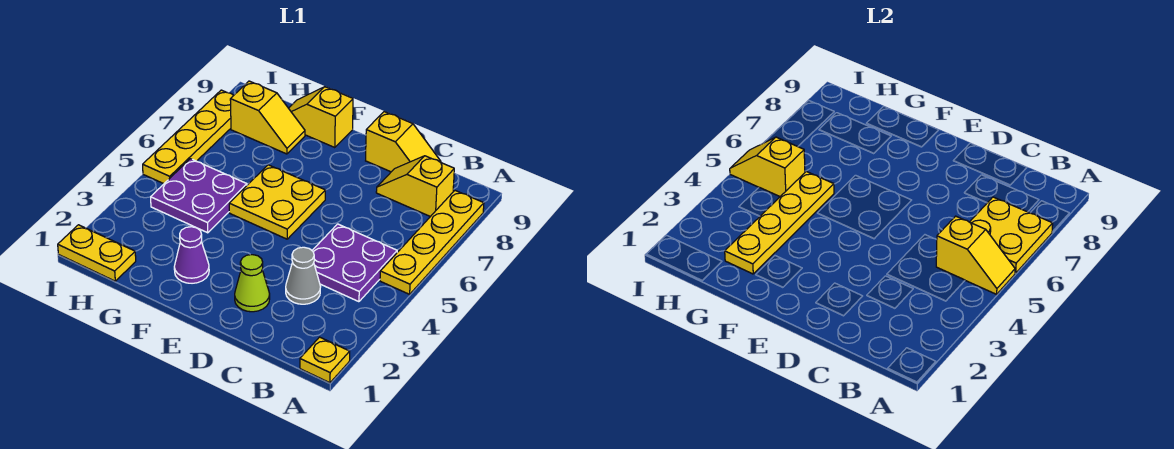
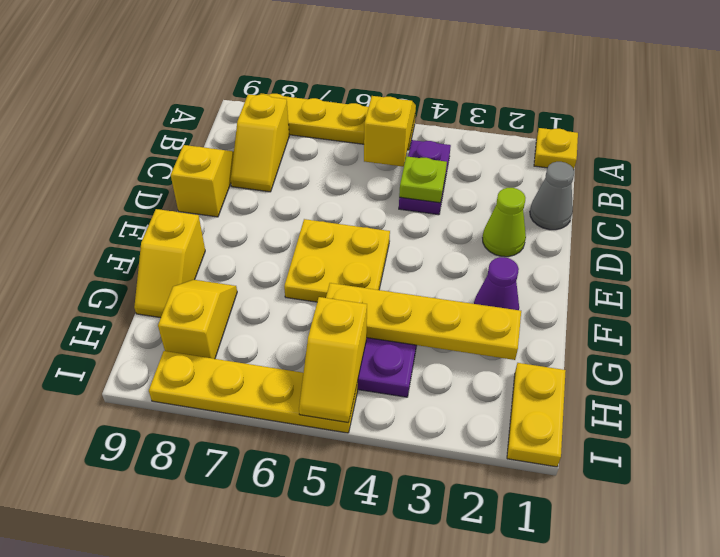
yellow 2x2 plate [970,197,1053,273] -> none
purple 2x2 plate [312,224,397,302] -> purple 1x2 plate [399,140,451,215]
grey 1x1 cone [286,247,320,304] -> grey 1x1 cone moved to [530,162,574,230]
none -> lime 1x1 plate [399,156,447,203]

